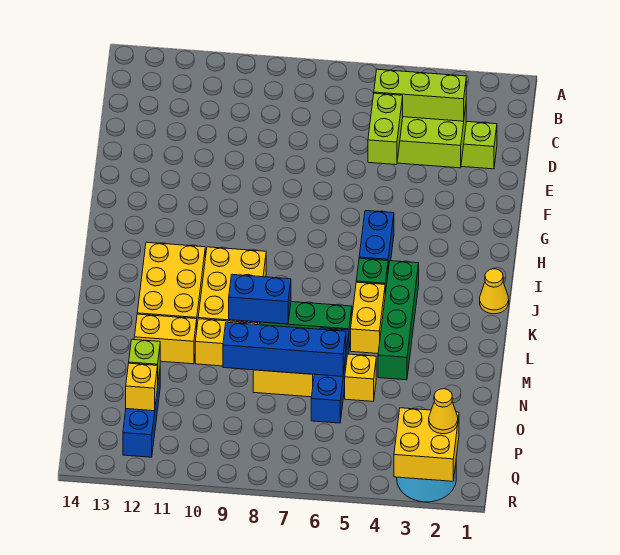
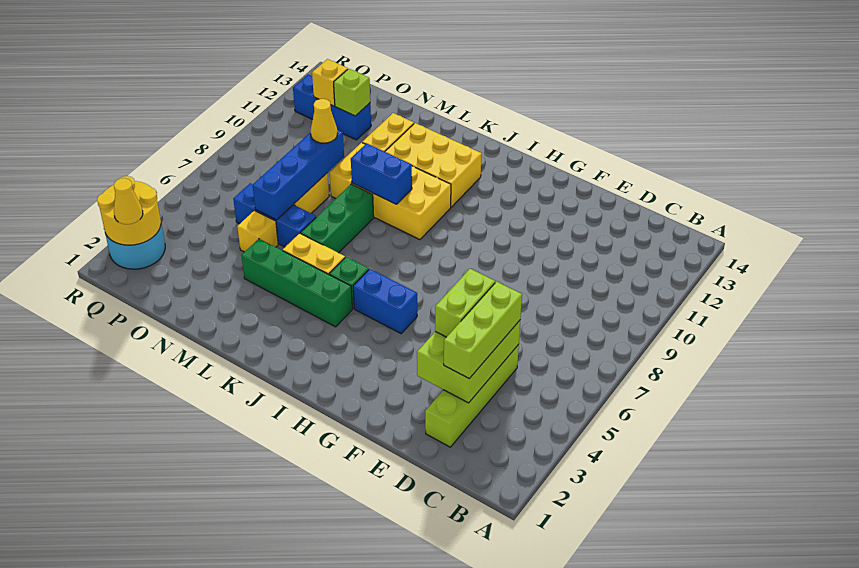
lime 1x2 brick [368,93,403,165] -> lime 1x2 brick turned to [435,269,495,337]
yellow 1x1 cone [480,269,509,314] -> yellow 1x1 cone moved to [311,99,337,143]
blue 1x2 brick [229,274,291,324] -> blue 1x2 brick turned to [351,143,412,204]
yellow 2x2 brick [394,408,459,481] -> yellow 2x2 round brick [97,176,161,245]

